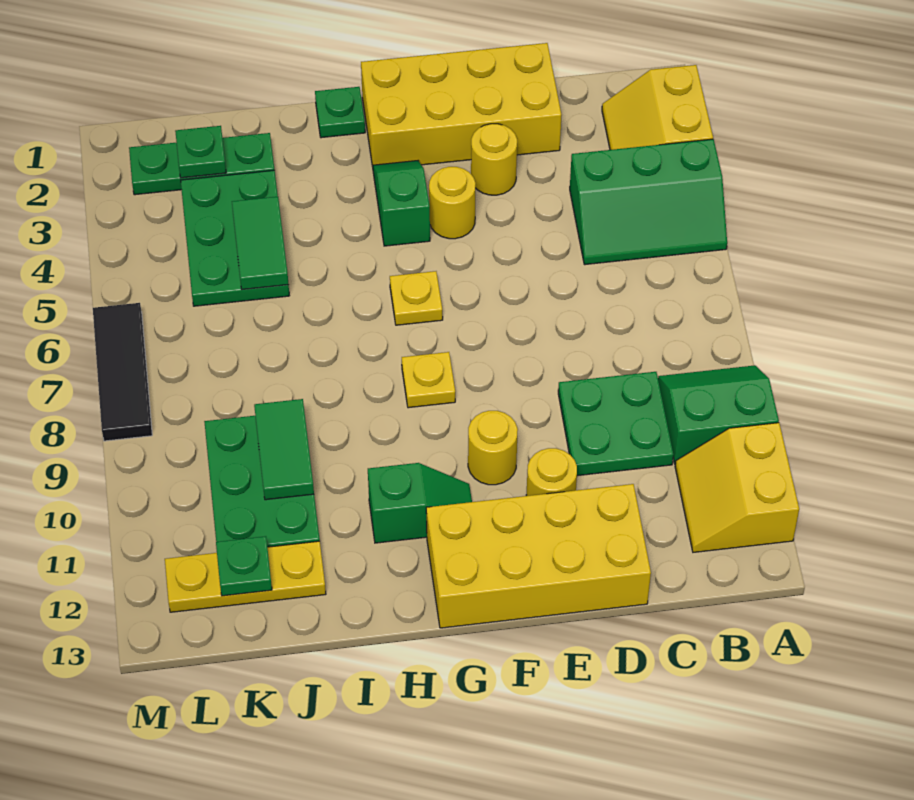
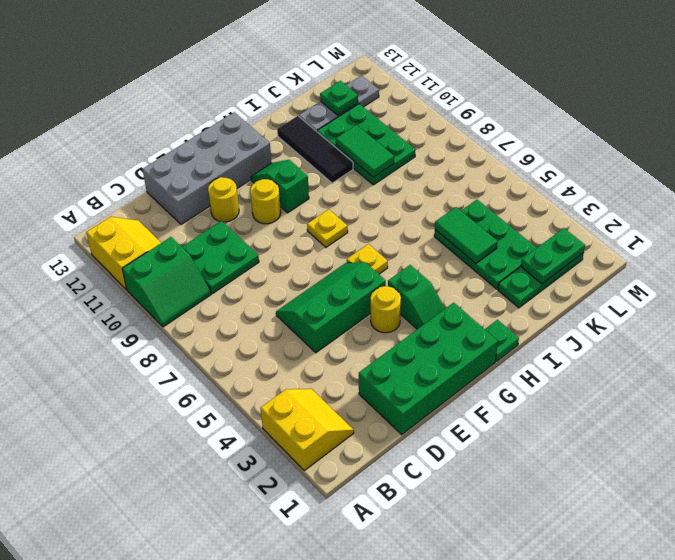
green 2x3 slope [570,139,727,265] -> green 2x3 slope moved to [276,262,386,353]
yellow 2x4 brick [361,43,561,167] -> green 2x4 brick [359,303,498,435]
yellow 2x4 brick [426,484,651,628] -> grey 2x4 brick [143,112,272,225]
yellow 1x1 round brick [471,124,517,195] -> none
green 1x2 slope [368,463,472,543] -> green 1x2 slope turned to [251,160,309,213]
yellow 1x3 plate [165,541,326,612] -> grey 1x3 plate [299,76,379,131]
green 1x1 plate [175,126,226,178] -> green 1x2 plate [521,228,585,284]
black 1x3 tile [93,303,152,441] -> black 1x3 tile moved to [277,116,353,183]

